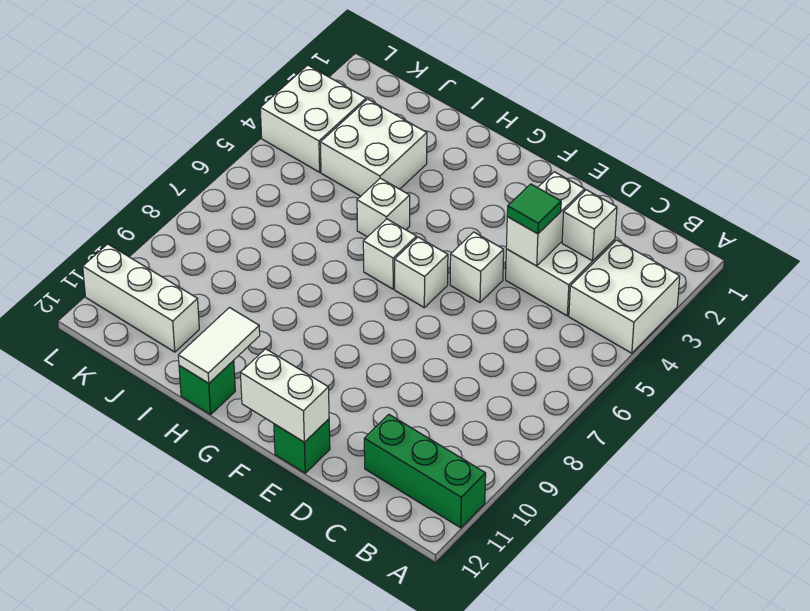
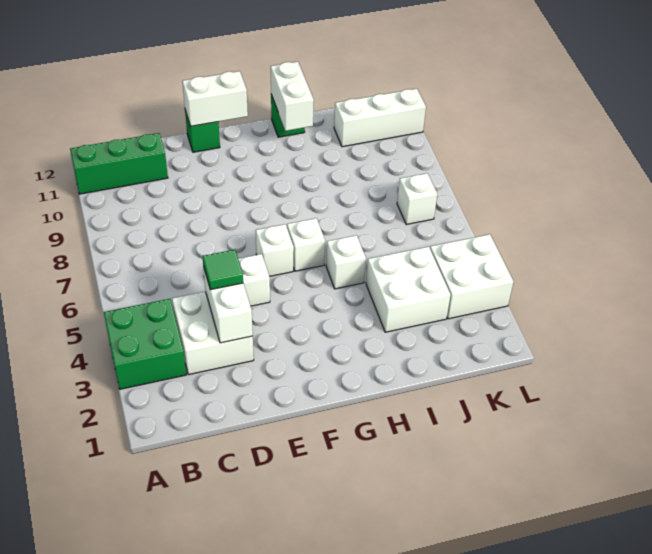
white 2x2 brick [569,240,680,353] -> green 2x2 brick [104,299,186,389]
white 1x1 brick [562,190,617,261] -> white 1x1 brick moved to [397,173,437,224]
white 1x2 tile [178,308,260,383] -> white 1x2 brick [271,62,314,131]

